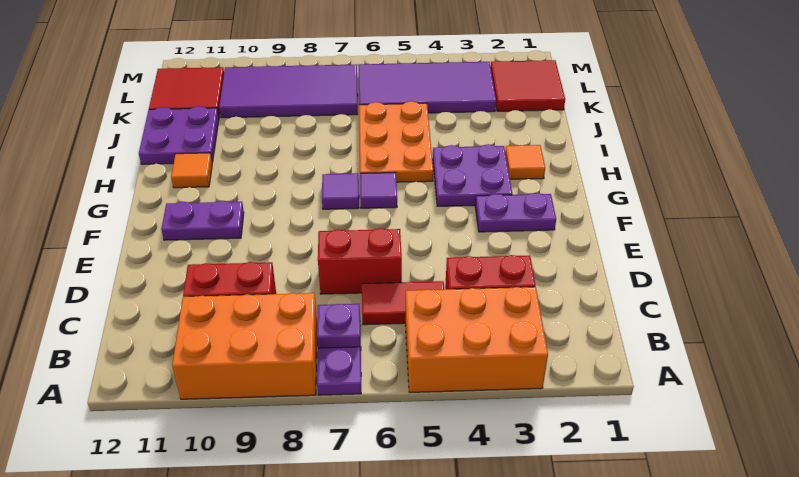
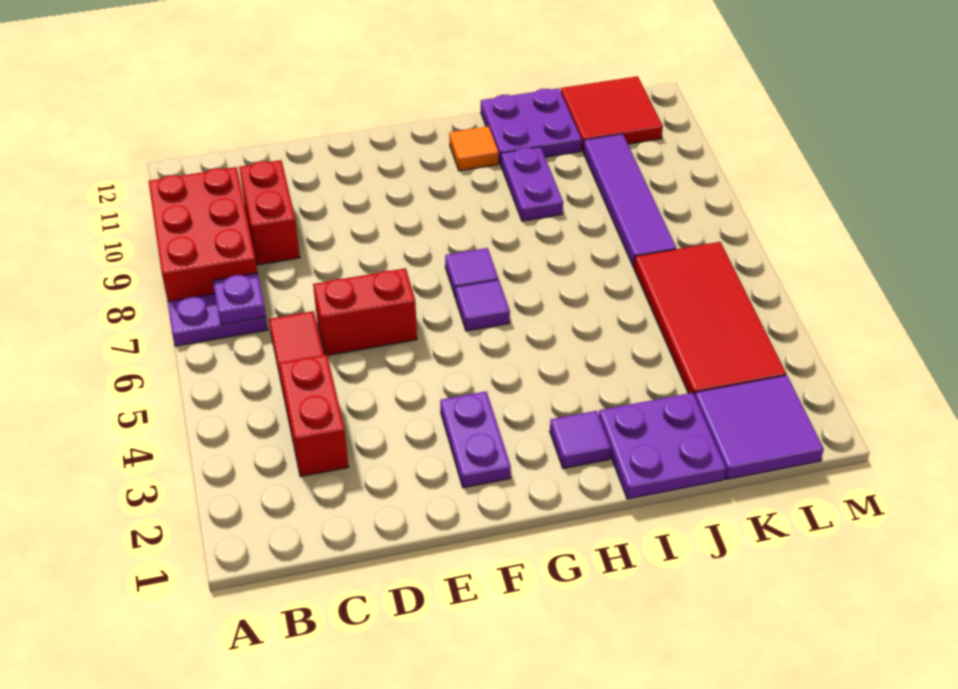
orange 2x3 brick [405,287,548,392] -> none
orange 2x3 brick [172,293,317,399] -> red 2x3 brick [149,167,258,301]
red 1x2 brick [318,228,402,294] -> red 1x2 brick turned to [313,268,417,355]
purple 1x2 plate [161,201,244,240] -> purple 1x2 plate moved to [501,147,563,221]
purple 2x2 plate [433,144,512,206] -> purple 2x2 plate moved to [599,393,726,499]
orange 1x1 tile [505,145,545,179] -> purple 1x1 tile [550,411,611,468]
orange 2x3 plate [359,101,433,182] -> none
red 2x2 tile [491,60,565,111] -> purple 2x2 tile [695,375,824,480]
purple 2x4 tile [358,62,496,113] -> red 2x4 tile [634,242,786,396]
purple 2x4 tile [219,64,358,118] -> purple 1x4 tile [583,134,676,267]

